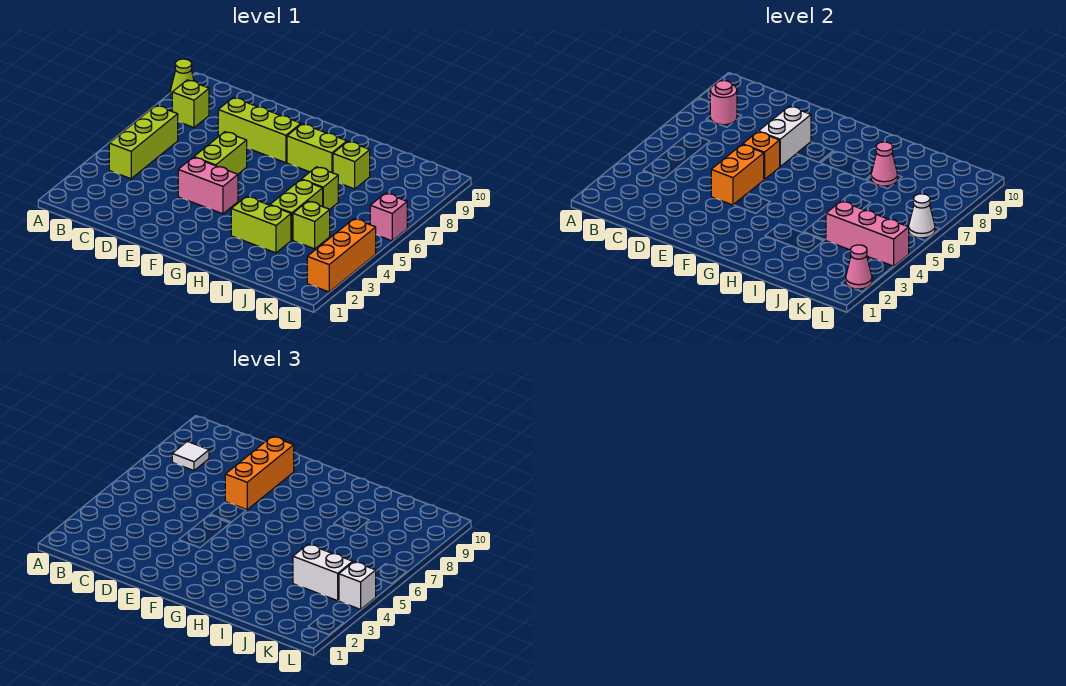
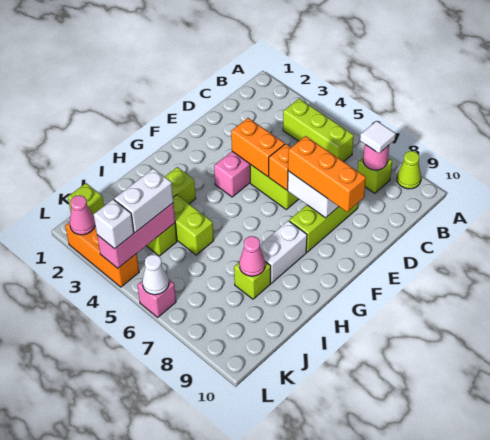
lime 1x2 brick [287,124,347,173] -> white 1x2 brick [260,221,307,283]
lime 1x1 brick [301,167,338,209] -> lime 1x1 brick moved to [68,183,104,216]

